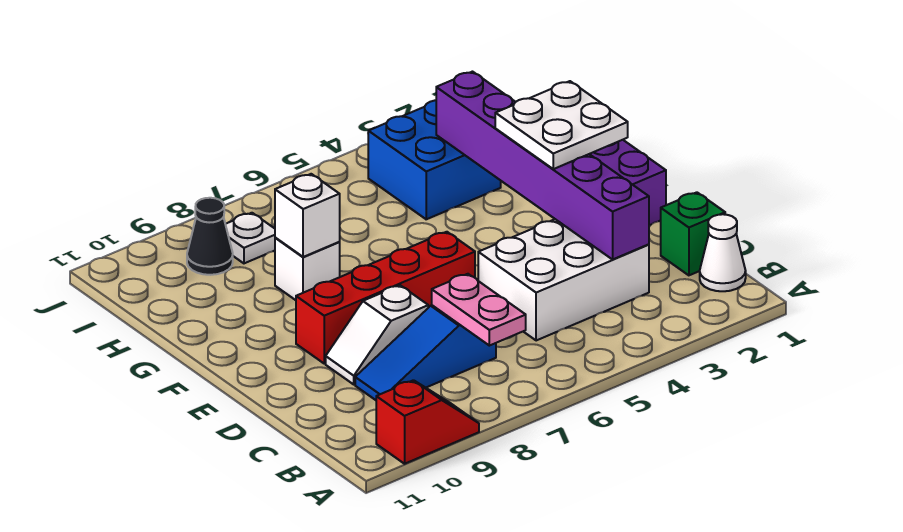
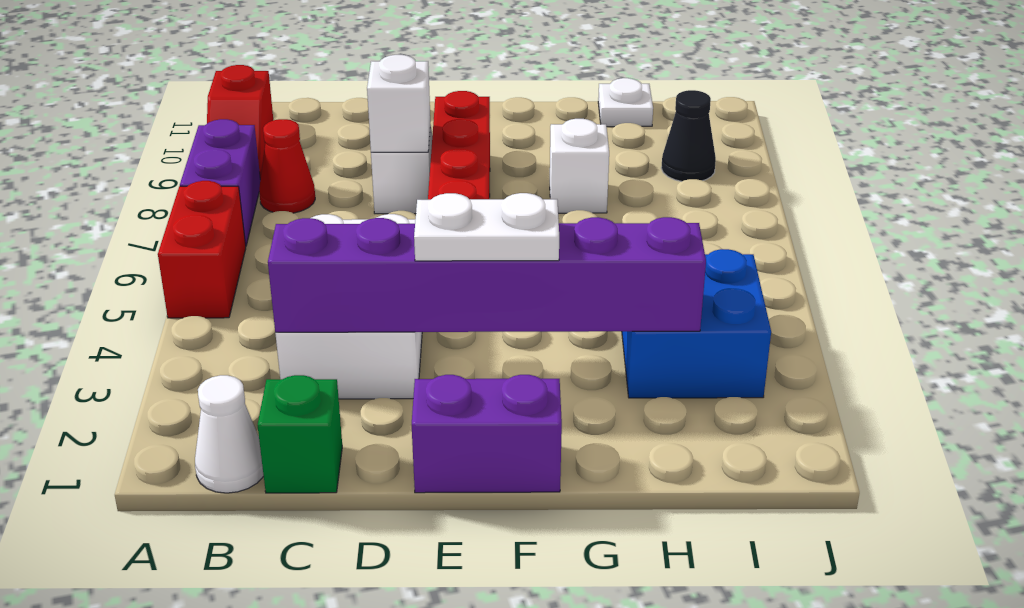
none -> red 1x2 brick [158,181,246,318]
none -> purple 1x2 brick [180,119,260,245]
pink 1x2 plate [432,274,526,346] -> none
none -> red 1x1 cone [259,119,315,213]
blue 1x3 slope [355,305,496,400] -> none
white 2x2 plate [495,81,628,169] -> white 1x2 plate [414,193,559,261]
white 1x1 brick [275,174,340,257] -> white 1x1 brick moved to [367,55,430,152]
white 1x1 plate [225,213,275,263] -> white 1x1 plate moved to [598,78,653,127]

